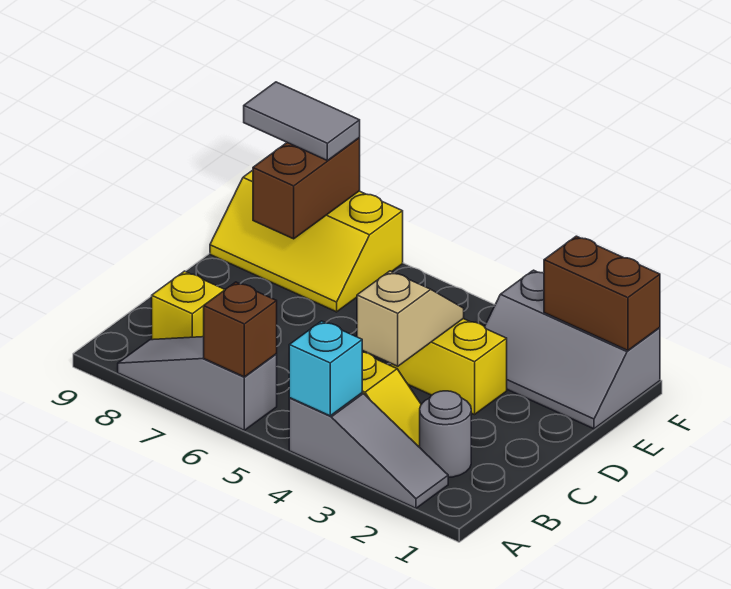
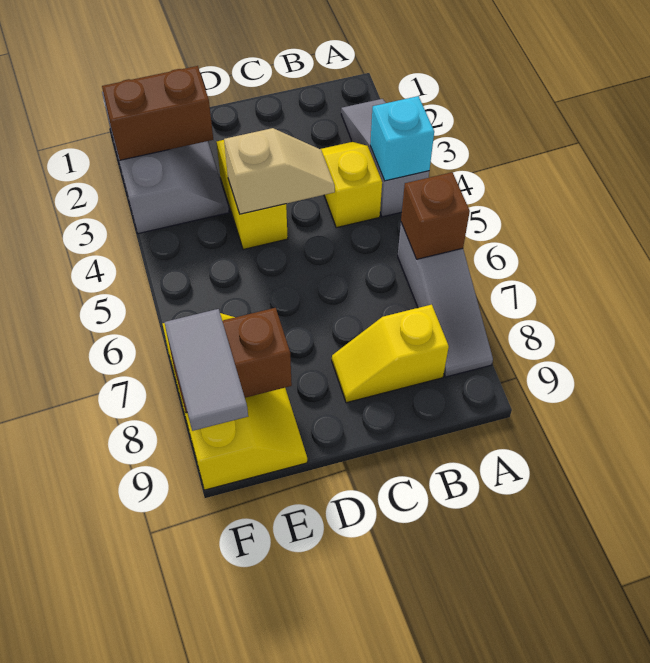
grey 1x1 round brick [420,391,471,477] -> none
tan 1x2 slope [357,271,464,366] -> tan 1x2 slope turned to [224,128,335,214]
brown 1x2 brick [544,236,660,351] -> brown 1x2 brick turned to [102,66,213,160]

